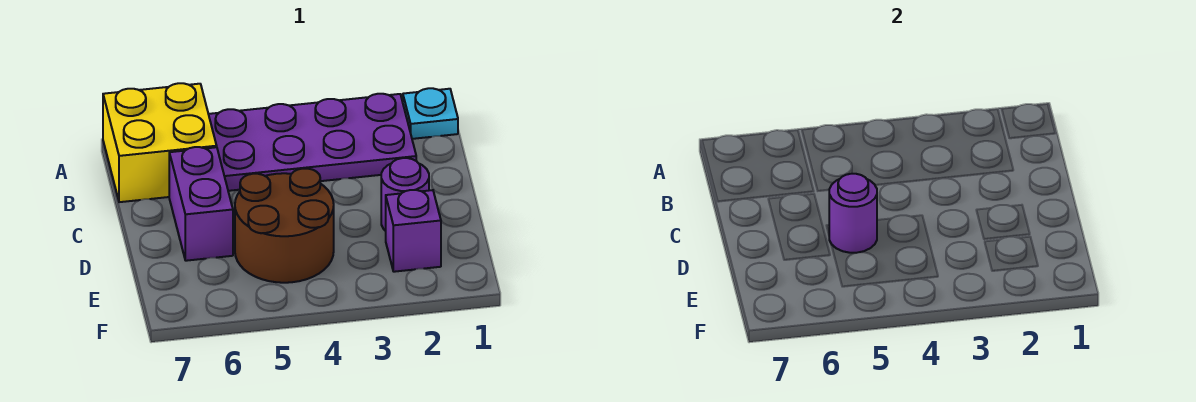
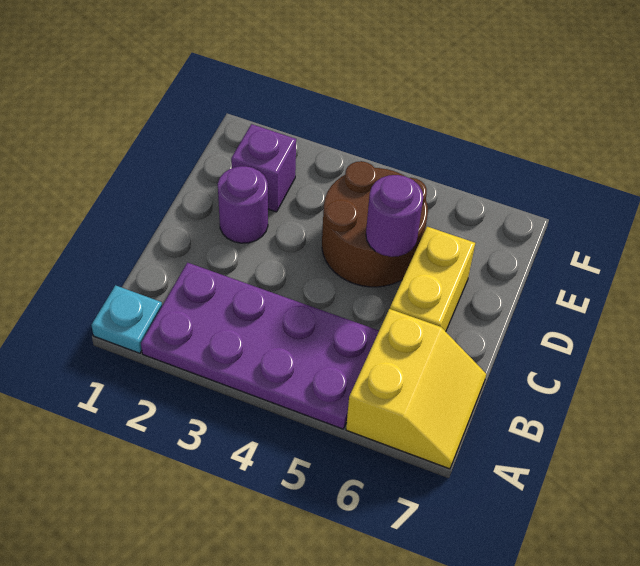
yellow 2x2 brick [103,83,217,202] -> yellow 2x2 slope [346,309,486,469]
purple 1x2 brick [169,147,233,261] -> yellow 1x2 brick [390,227,475,331]

